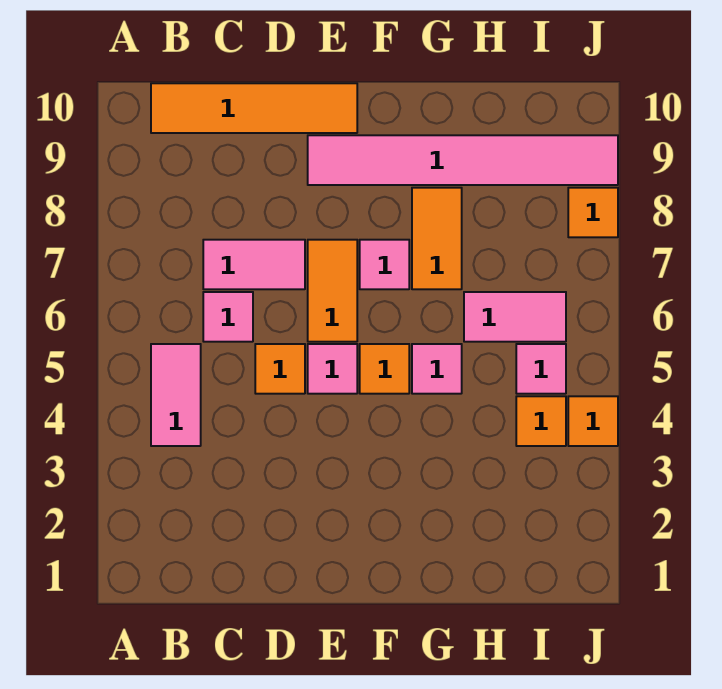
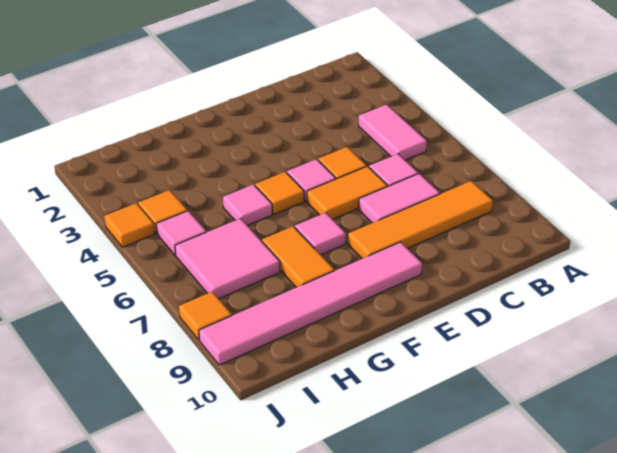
orange 1x4 tile [151,83,357,133] -> orange 1x4 tile moved to [348,181,493,259]
orange 1x2 tile [308,240,357,342] -> orange 1x2 tile turned to [307,166,388,219]
pink 1x2 tile [464,292,566,342] -> pink 2x2 tile [175,218,280,299]

